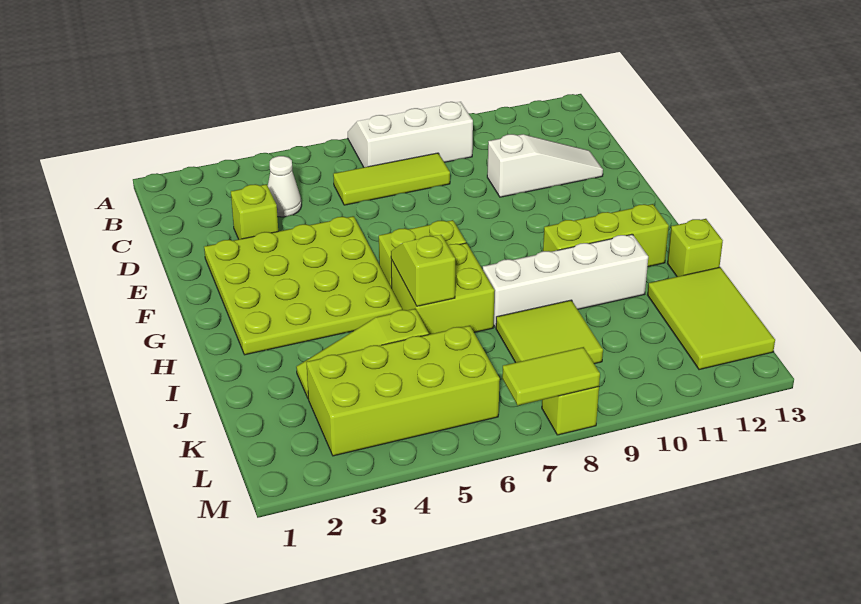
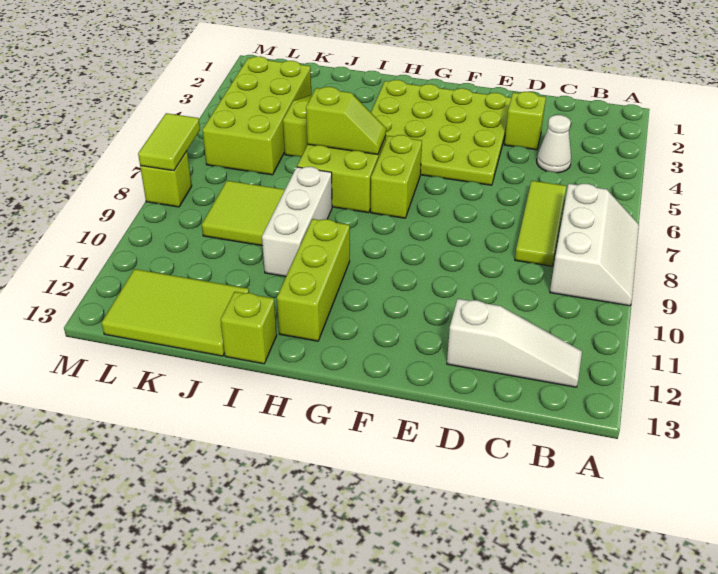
white 1x3 slope [487,134,603,197] -> white 1x3 slope turned to [447,299,582,387]
white 1x4 brick [483,234,648,328] -> white 1x3 brick [262,167,332,277]

